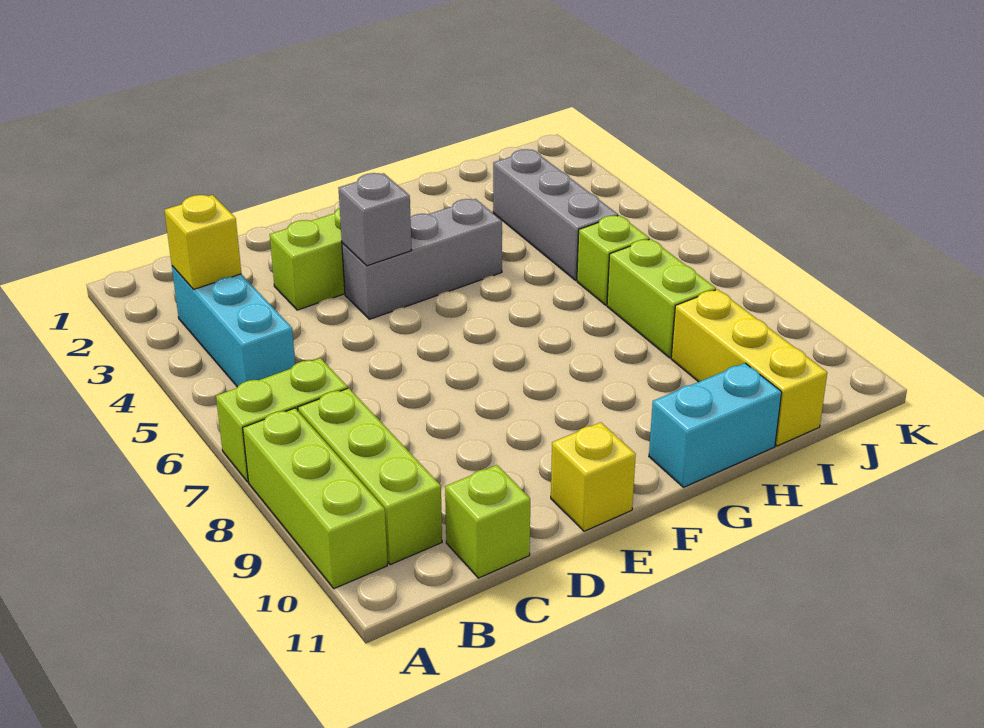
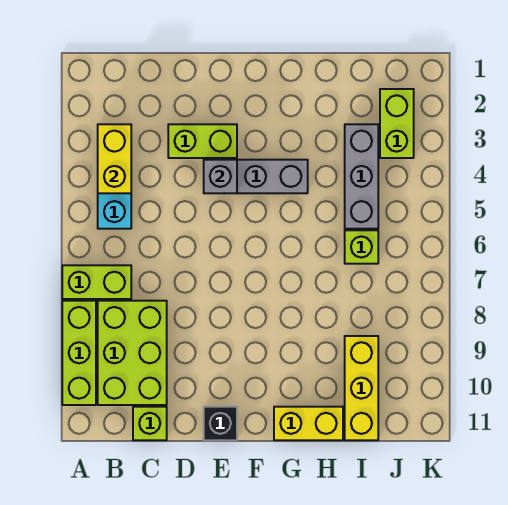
yellow 1x1 brick [164,195,241,289] -> yellow 1x2 brick [98,124,131,193]
lime 1x3 brick [298,388,442,565] -> lime 2x3 brick [98,301,167,405]
yellow 1x1 brick [551,422,636,531] -> black 1x1 brick [204,407,237,440]
cyan 1x2 brick [649,363,782,487] -> yellow 1x2 brick [274,407,343,440]
lime 1x2 brick [607,239,716,358] -> lime 1x2 brick moved to [380,89,414,158]

